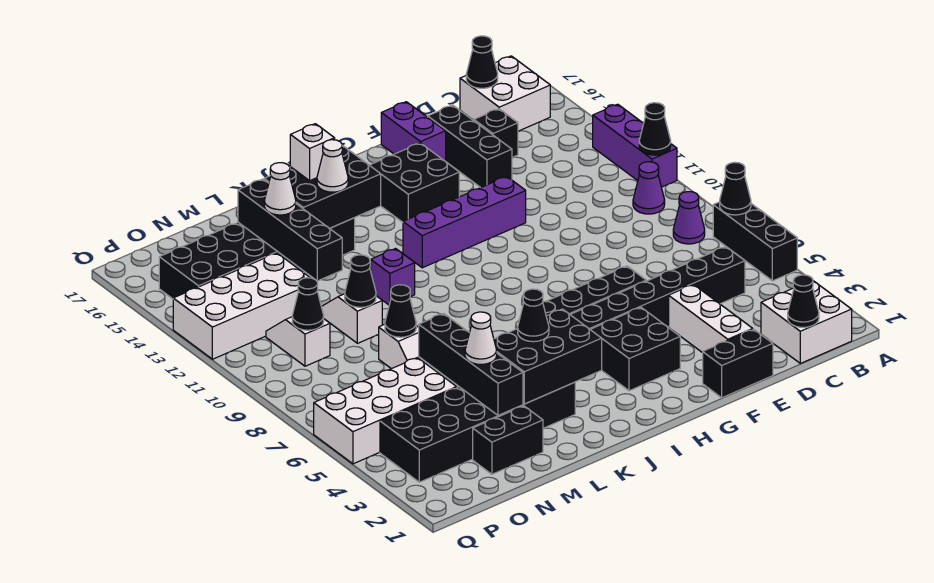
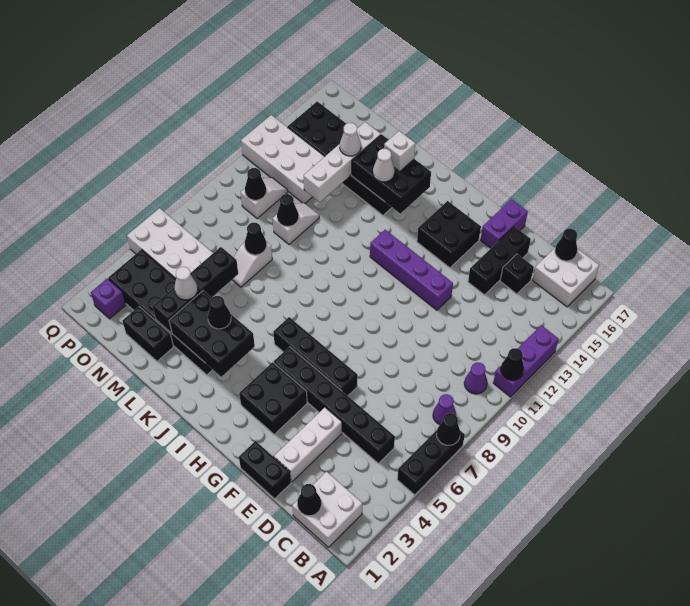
purple 1x1 brick [371,249,415,305] -> purple 1x1 brick moved to [91,278,126,319]
black 1x4 brick [238,179,342,281] -> white 1x4 brick [304,122,381,202]

